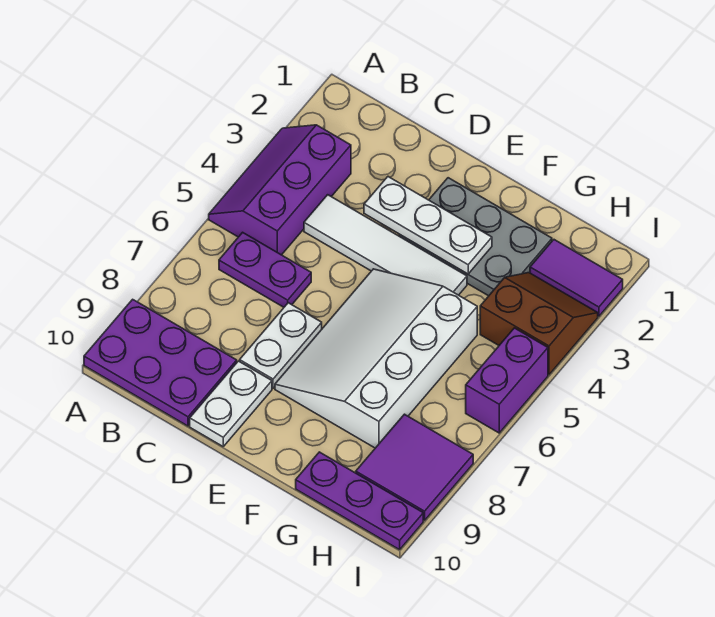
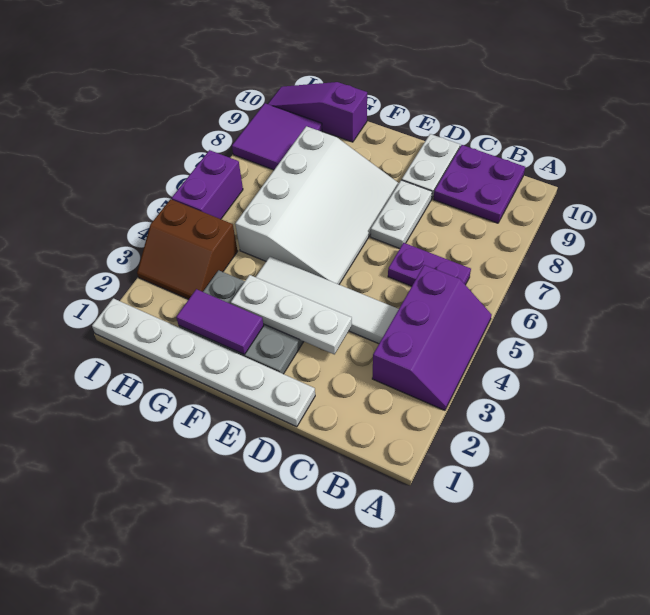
purple 2x3 plate [84,299,237,426] -> purple 2x2 plate [433,145,525,223]
none -> white 1x6 plate [92,298,315,427]
purple 1x3 plate [296,452,423,550] -> purple 1x3 slope [268,82,367,142]
purple 1x2 tile [530,240,623,316] -> purple 1x2 tile moved to [176,289,264,354]

